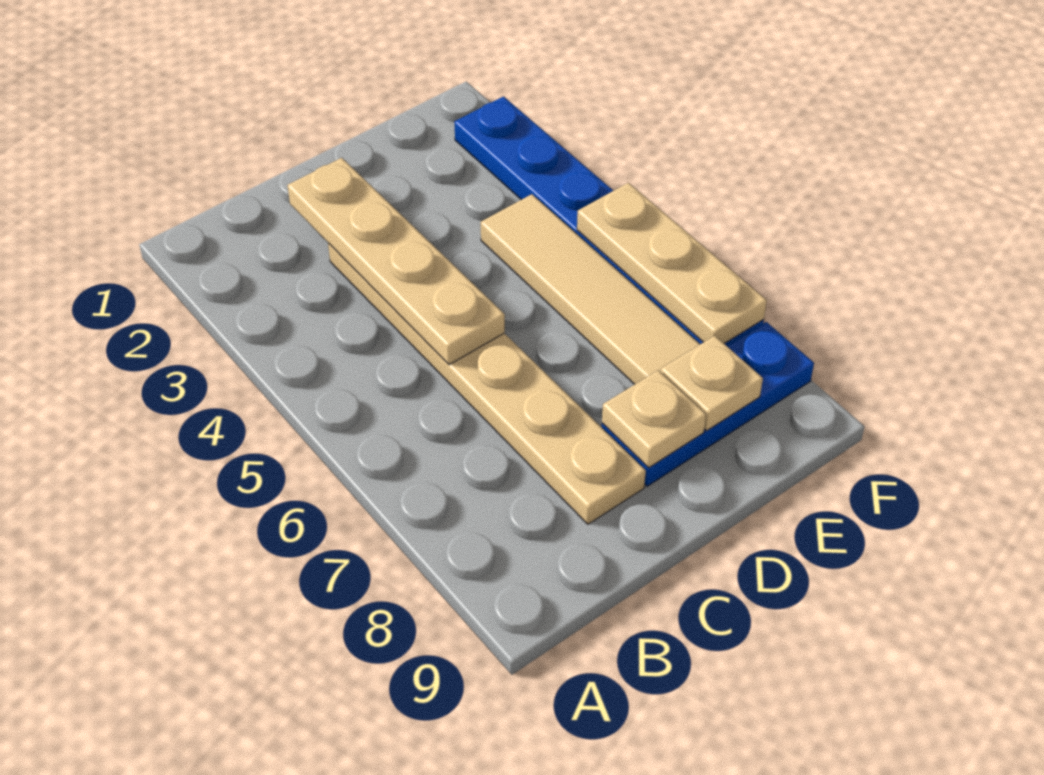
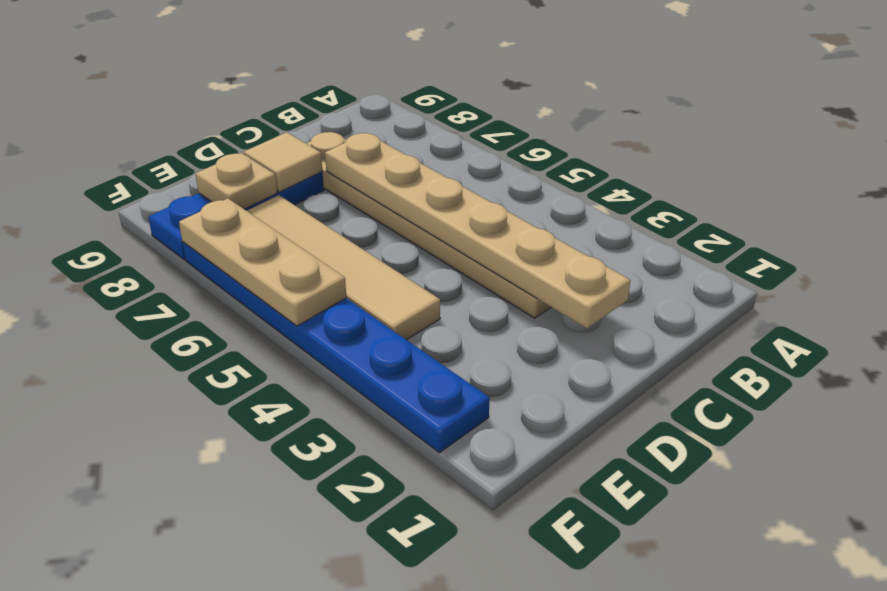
tan 1x4 plate [287,158,505,365] -> tan 1x6 plate [325,133,630,328]
tan 1x1 plate [602,370,706,468] -> tan 1x1 tile [244,132,322,192]

